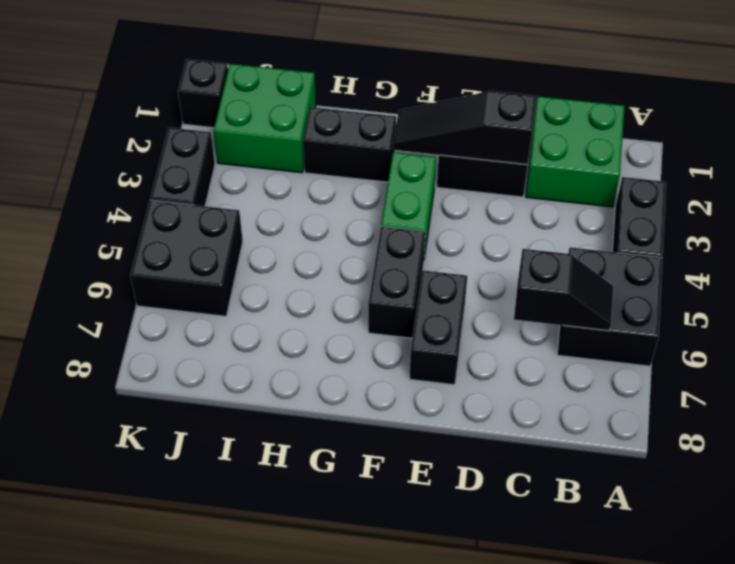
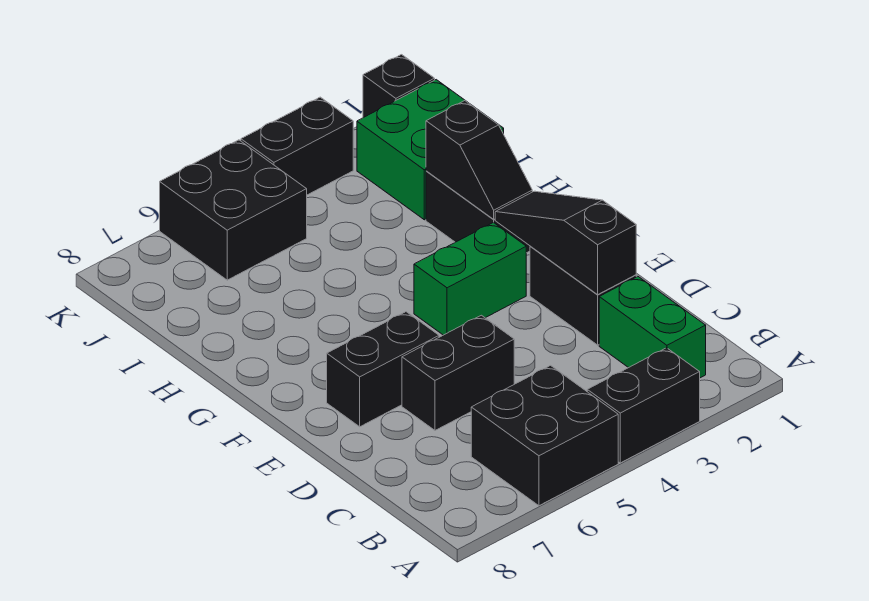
green 2x2 brick [526,96,625,207] -> green 1x2 brick [599,276,706,378]
black 1x2 slope [514,249,613,331] -> black 1x2 slope moved to [426,101,532,219]
black 1x2 brick [368,226,425,338] -> black 1x2 brick moved to [402,315,514,430]

